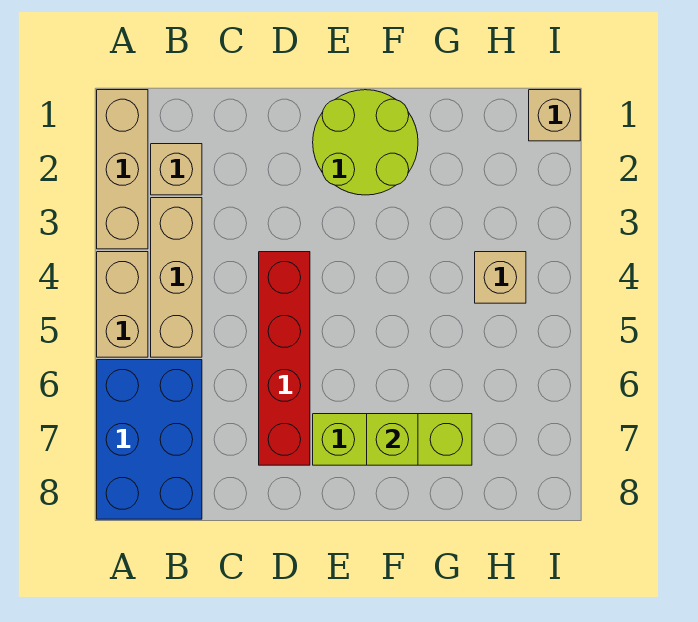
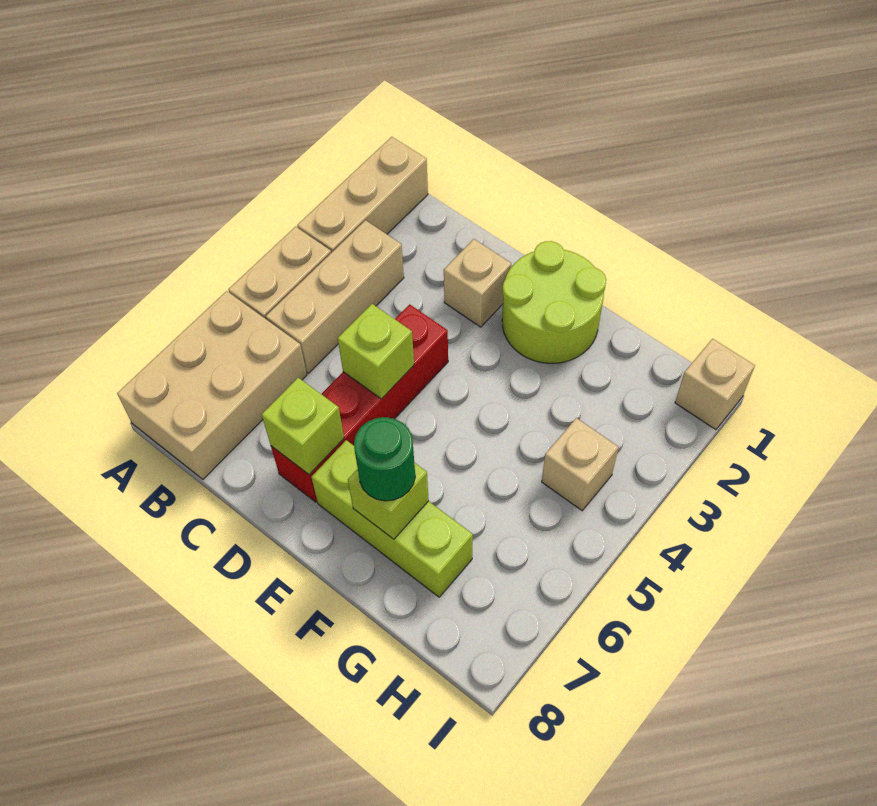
blue 2x3 brick [97,360,202,519] -> tan 2x3 brick [117,291,307,479]
tan 1x1 brick [151,144,202,195] -> tan 1x1 brick moved to [444,239,511,327]
none -> lime 1x1 brick [338,304,414,399]
none -> lime 1x1 brick [262,378,344,475]
none -> green 1x1 round brick [354,417,415,501]

